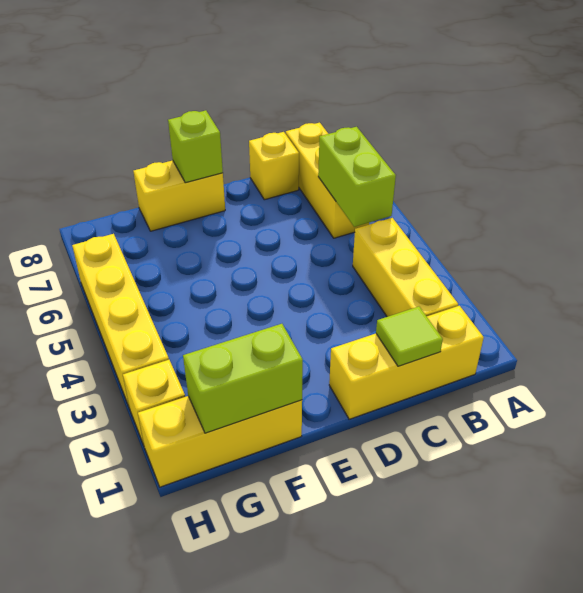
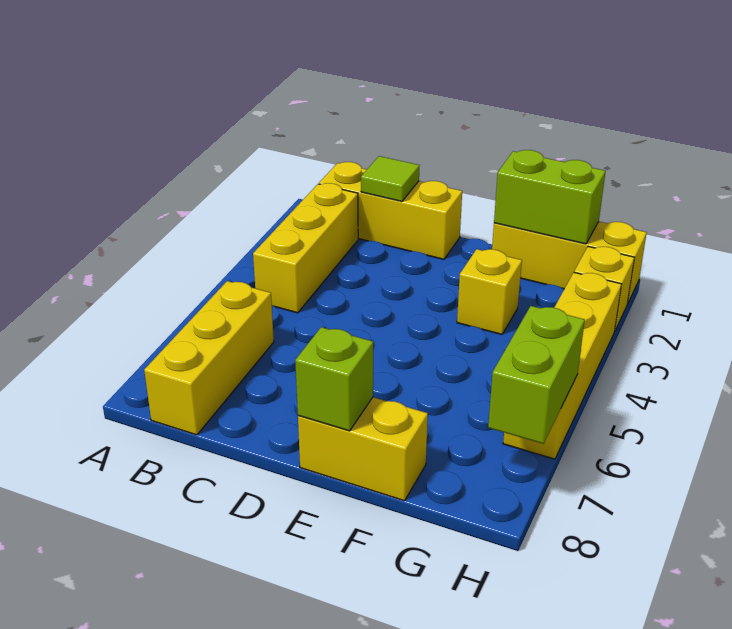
lime 1x2 brick [318,127,396,227] -> lime 1x2 brick moved to [488,306,585,444]
yellow 1x1 brick [249,132,299,200] -> yellow 1x1 brick moved to [457,249,522,334]

